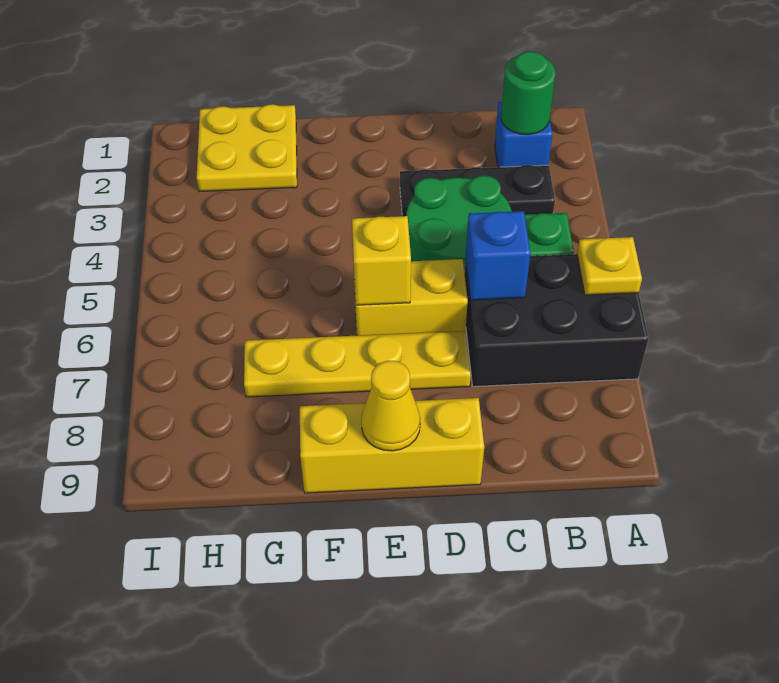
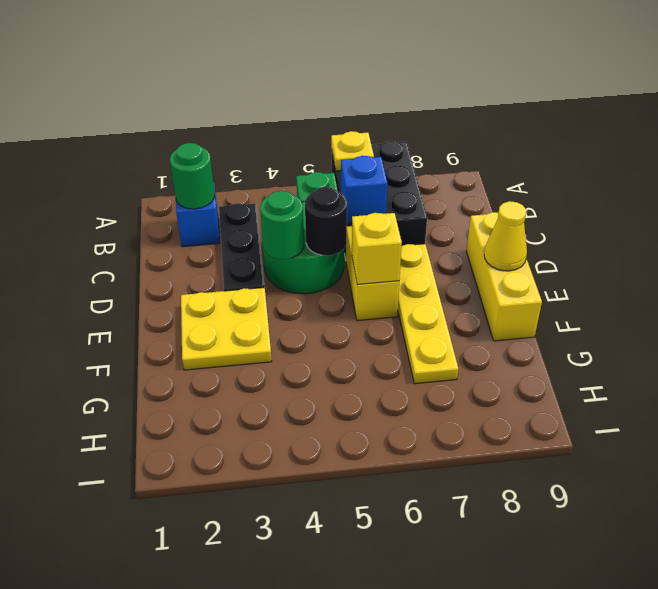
none -> green 1x1 round brick [260,191,304,259]
none -> black 1x1 round brick [305,187,347,256]
yellow 2x2 plate [197,104,297,192] -> yellow 2x2 plate moved to [181,288,272,370]

